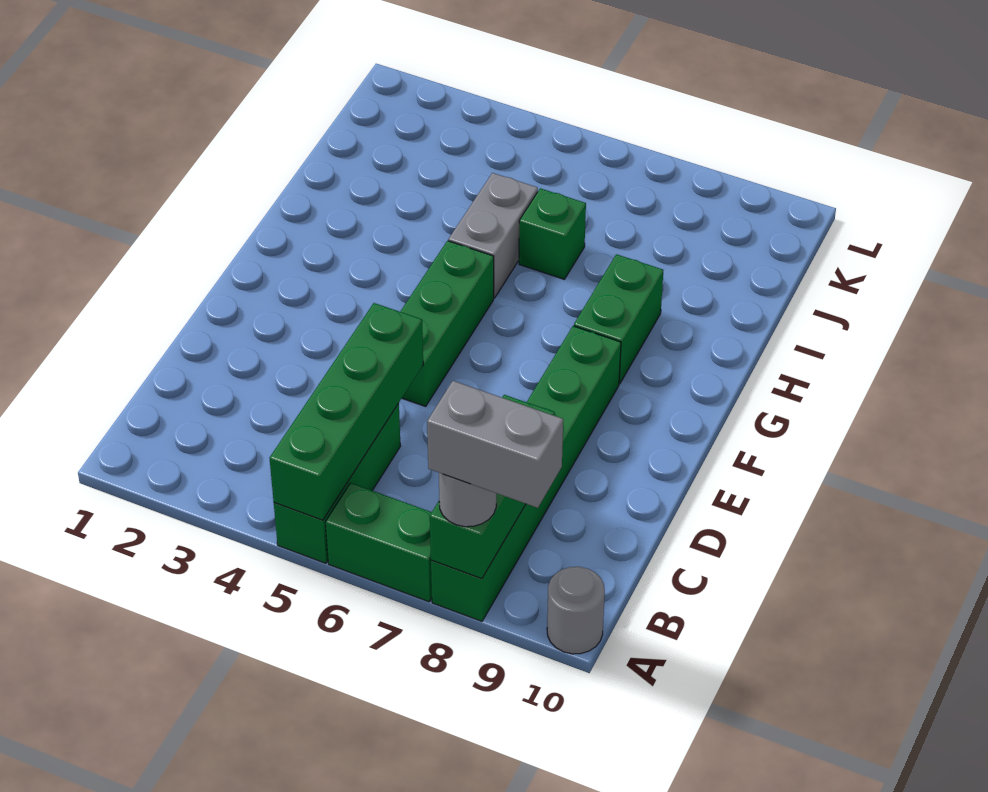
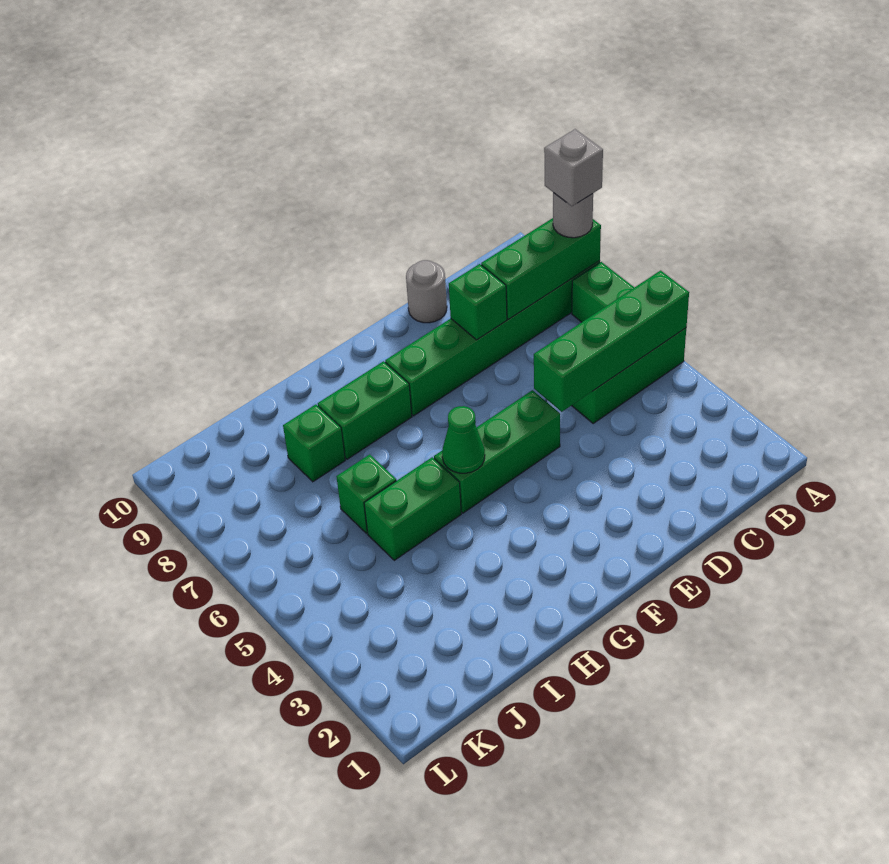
grey 1x2 brick [427,381,563,508] -> grey 1x1 brick [544,129,603,206]
grey 1x1 round brick [547,567,605,654] -> grey 1x1 round brick moved to [406,260,447,323]
none -> green 1x1 brick [449,264,507,340]
none -> green 1x1 cone [442,406,485,473]
grey 1x2 brick [448,173,538,298] -> green 1x2 brick [364,457,461,560]
none -> green 1x1 brick [283,404,345,482]

